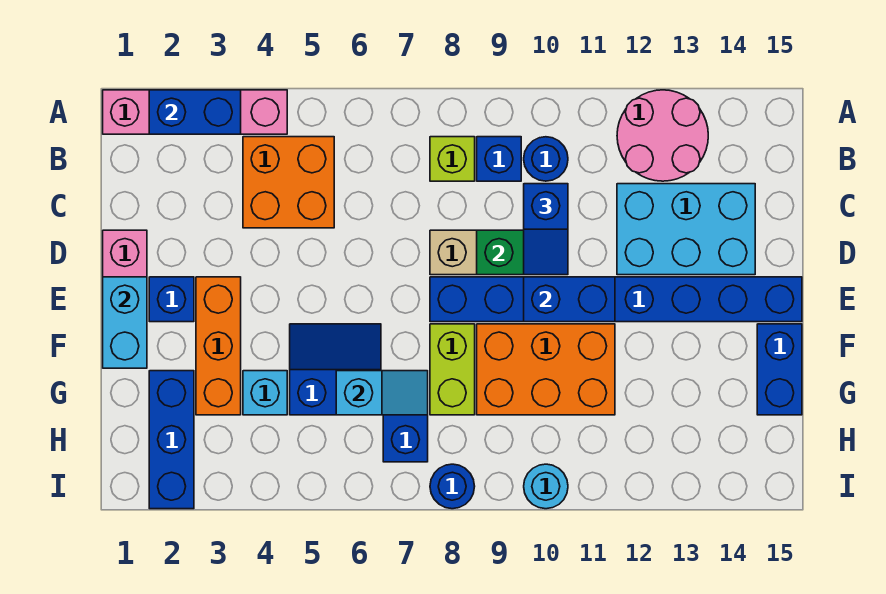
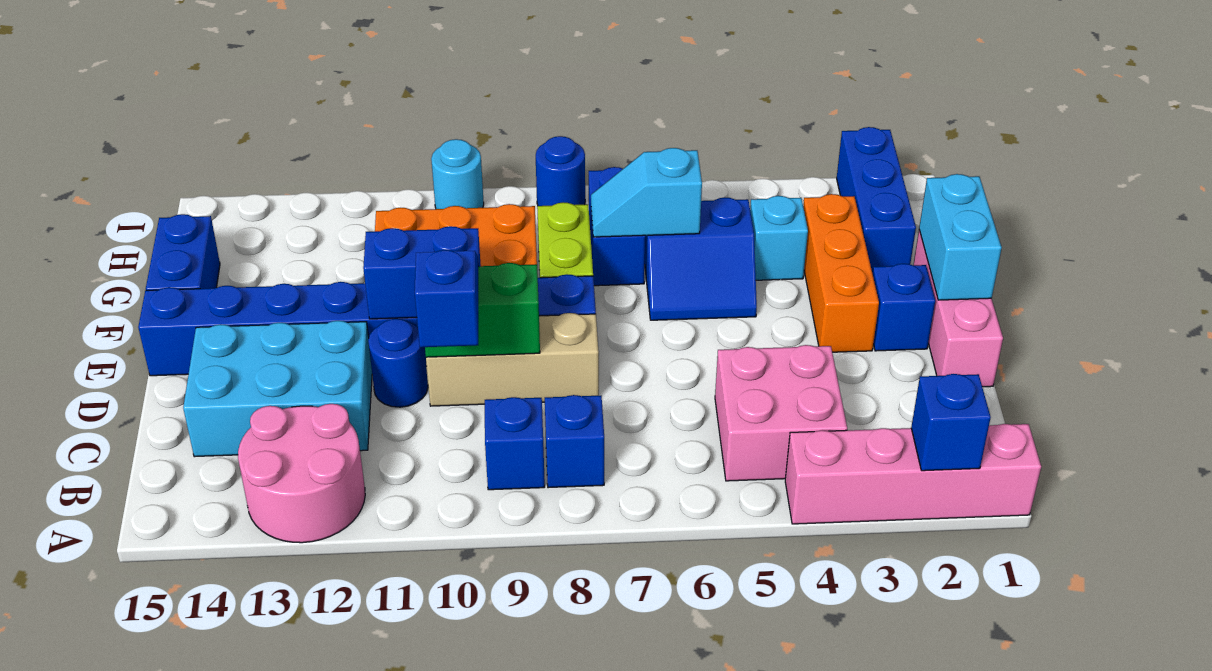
blue 1x2 brick [149,90,241,134] -> blue 1x1 brick [911,374,991,471]
orange 2x2 brick [243,137,334,228] -> pink 2x2 brick [715,345,847,481]
lime 1x1 brick [430,137,475,181] -> blue 1x1 brick [545,395,604,488]
blue 1x1 round brick [524,137,568,181] -> blue 1x1 round brick moved to [368,319,428,407]

